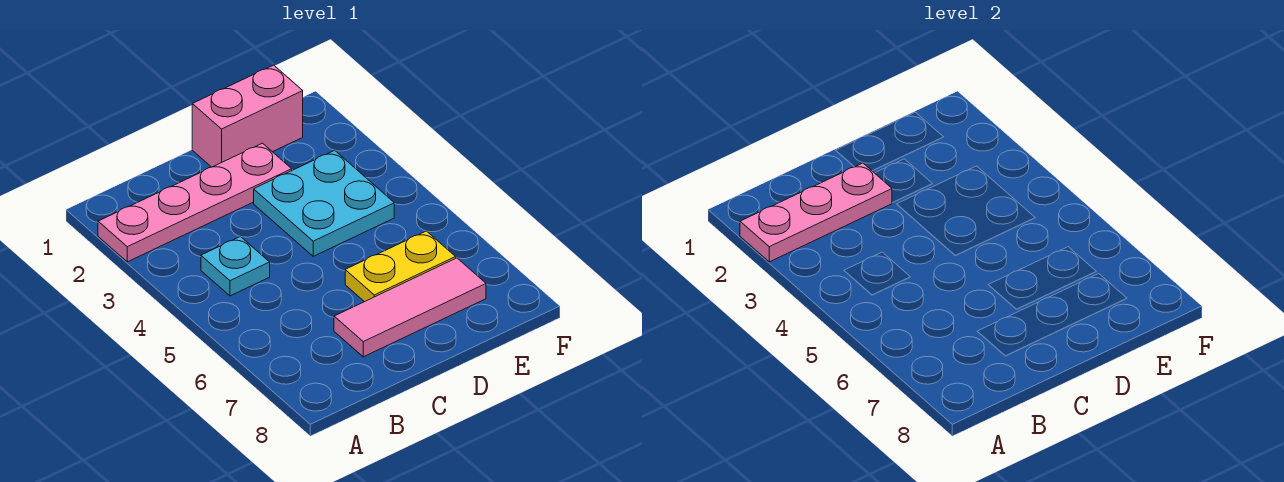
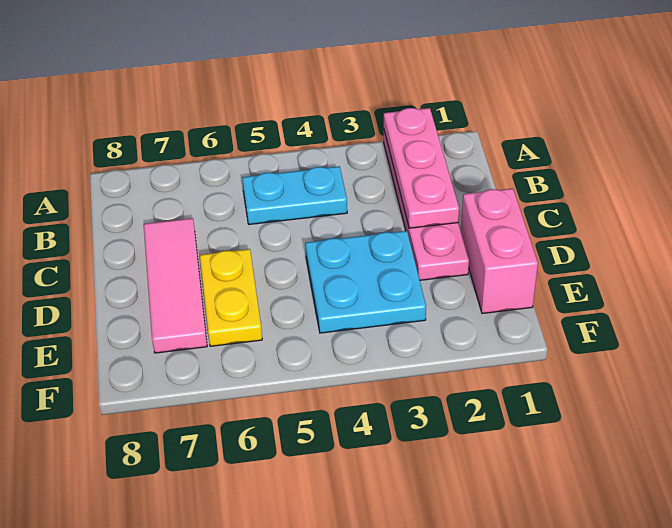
cyan 1x1 plate [201,236,270,296] -> cyan 1x2 plate [242,166,347,224]

